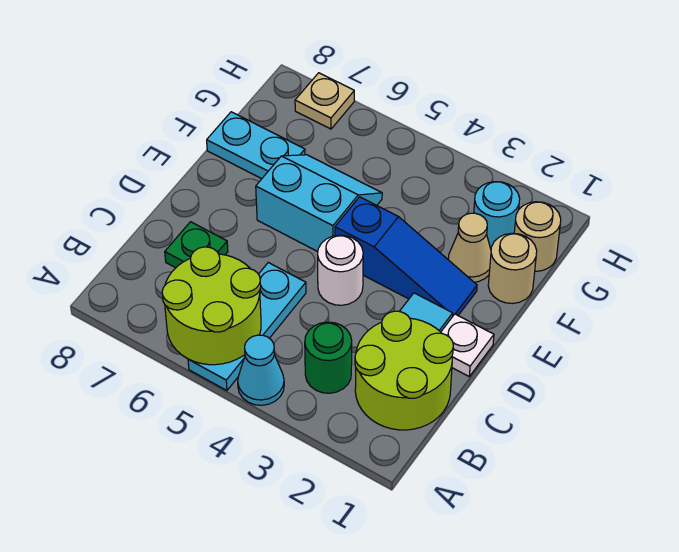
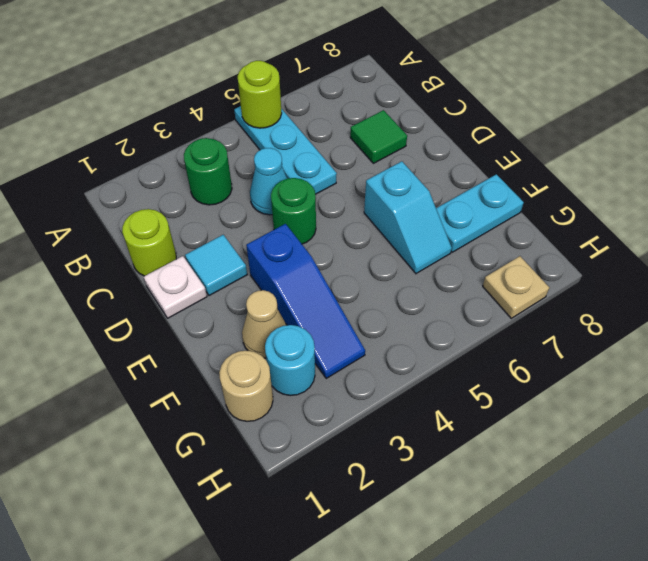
cyan 1x1 cone [238,335,284,405] -> cyan 1x1 cone moved to [250,148,287,215]
lime 2x2 round brick [162,247,261,365] -> lime 1x1 round brick [238,61,282,128]
lime 2x2 round brick [355,311,453,430] -> lime 1x1 round brick [122,209,176,276]
green 1x1 plate [165,222,228,268] -> green 1x1 tile [350,110,407,163]
white 1x1 round brick [318,235,363,305] -> green 1x1 round brick [271,178,316,244]
blue 1x3 slope [335,197,477,315] -> blue 1x3 slope turned to [246,224,365,378]
cyan 2x2 slope [256,155,382,252] -> cyan 1x2 slope [364,161,452,273]
tan 1x1 round brick [488,233,537,303] -> none

